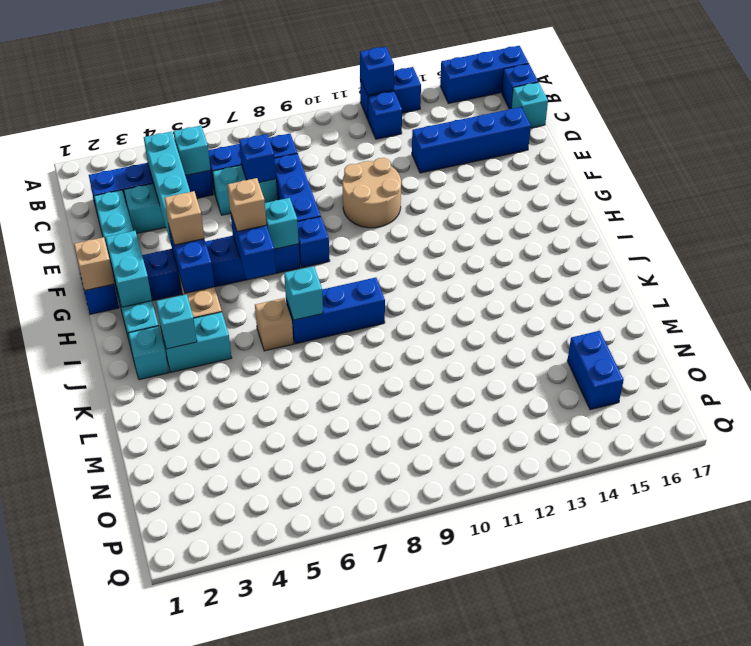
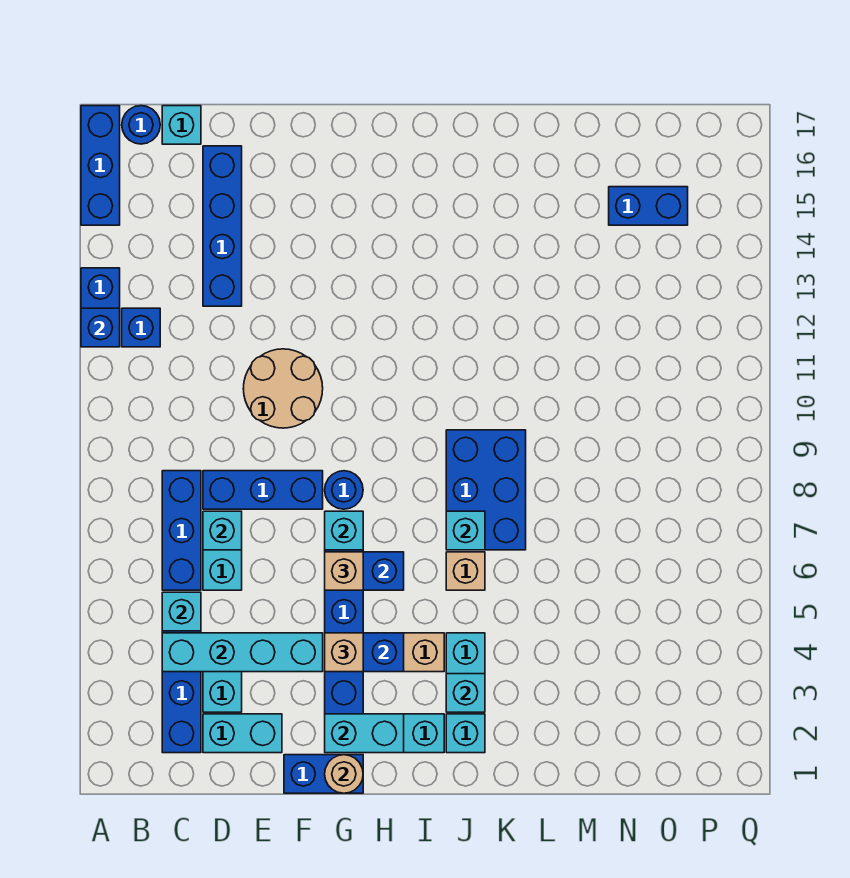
blue 1x1 brick [502,64,538,109] -> blue 1x1 round brick [122,106,160,144]
blue 1x1 brick [239,134,276,182] -> cyan 1x1 brick [203,511,242,550]
tan 1x1 brick [74,237,114,291] -> tan 1x1 round brick [325,755,363,793]
blue 1x1 brick [298,217,330,268] -> blue 1x1 round brick [325,471,363,509]
blue 1x3 brick [286,278,385,344] -> blue 2x3 brick [446,430,526,550]

